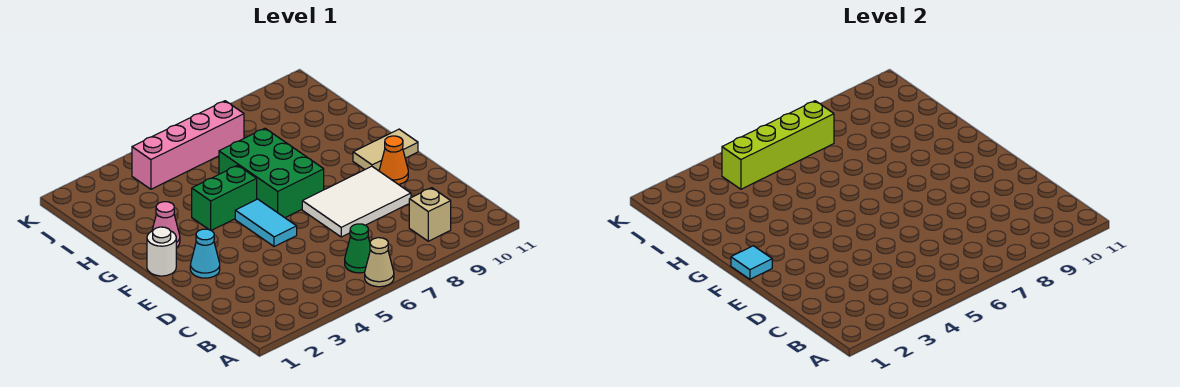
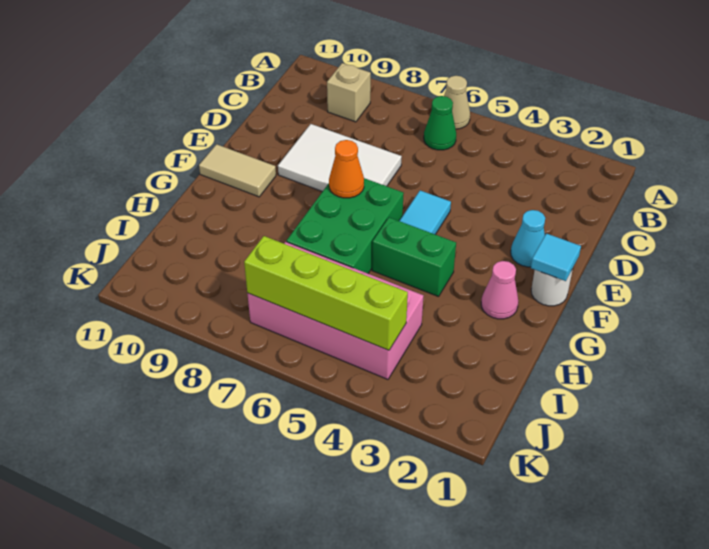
orange 1x1 cone [379,136,408,184] -> orange 1x1 cone moved to [329,140,364,198]
pink 1x4 brick [132,101,244,189] -> pink 2x4 brick [247,242,423,379]

